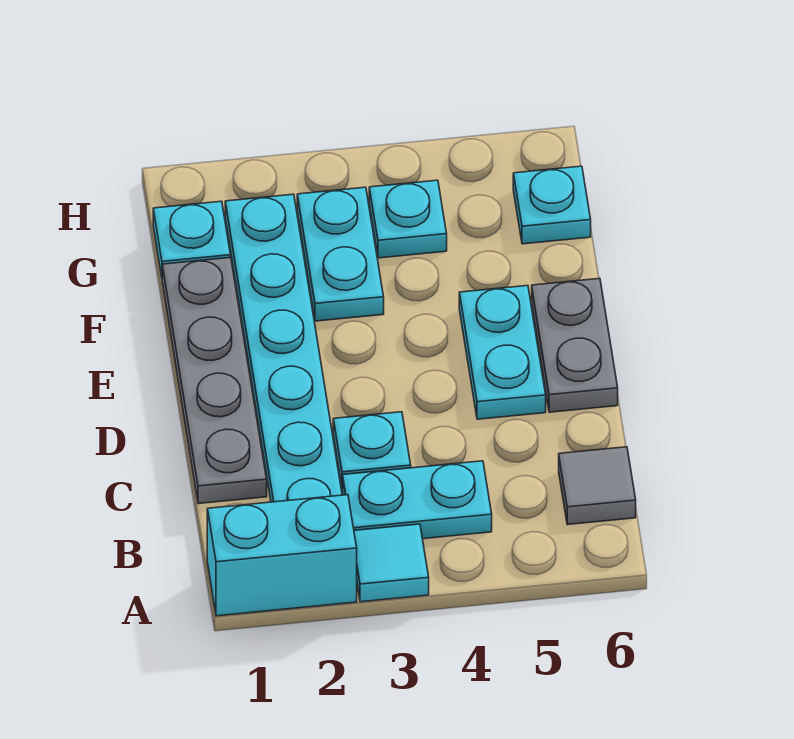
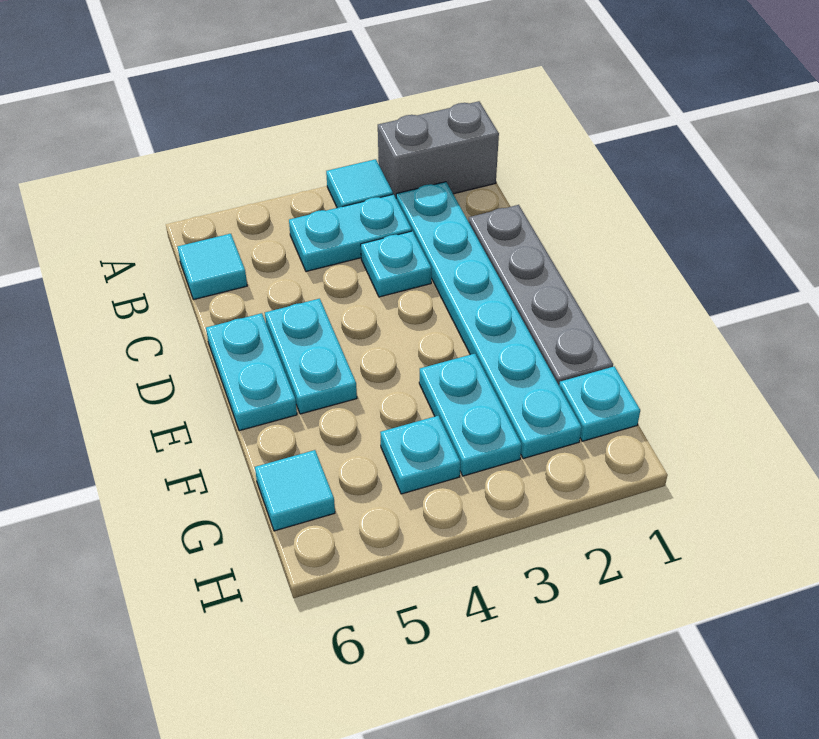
cyan 1x2 brick [207,495,357,616] -> grey 1x2 brick [378,101,499,197]
grey 1x1 tile [559,447,636,525] -> cyan 1x1 tile [178,234,247,300]
grey 1x2 plate [532,278,618,412] -> cyan 1x2 plate [206,313,297,431]
cyan 1x1 plate [513,166,591,244] -> cyan 1x1 tile [255,450,335,531]

